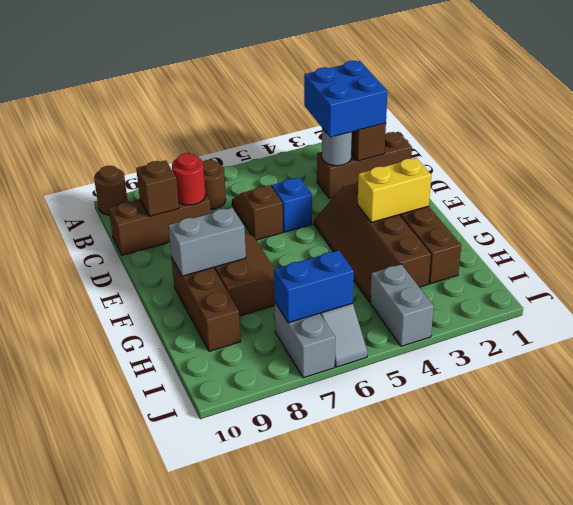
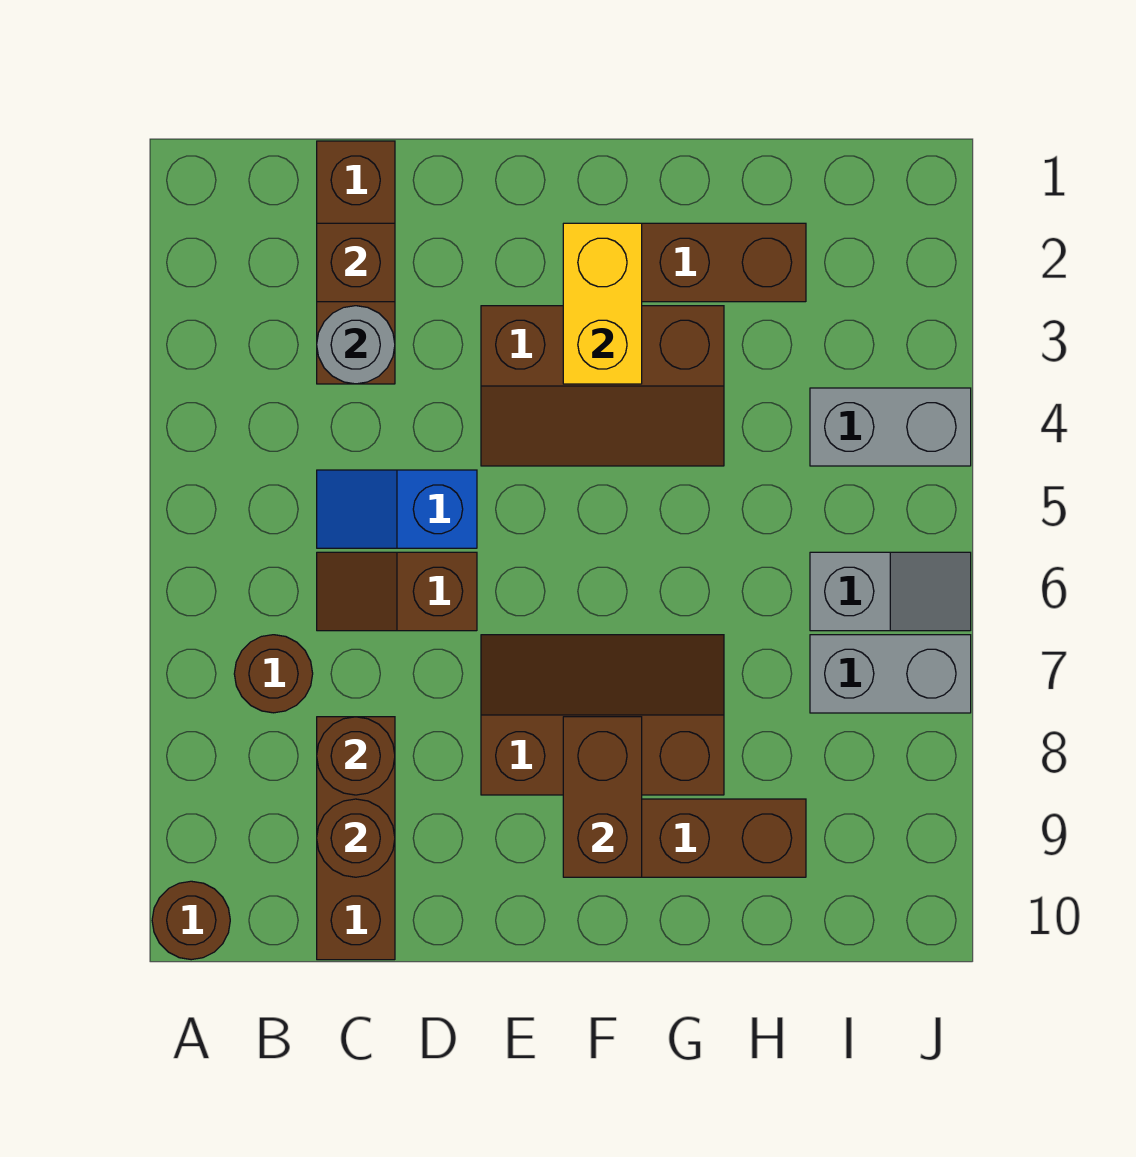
blue 2x2 brick [304,61,387,137] -> none
red 1x1 round brick [172,153,205,205] -> brown 1x1 round brick [317,717,395,795]
brown 1x1 brick [136,160,179,216] -> brown 1x1 round brick [317,799,395,877]
brown 2x4 slope [314,182,431,302] -> brown 2x3 slope [481,306,724,466]
grey 1x2 brick [168,208,246,276] -> brown 1x2 brick [563,717,642,877]
blue 1x2 brick [274,250,354,323] -> none

